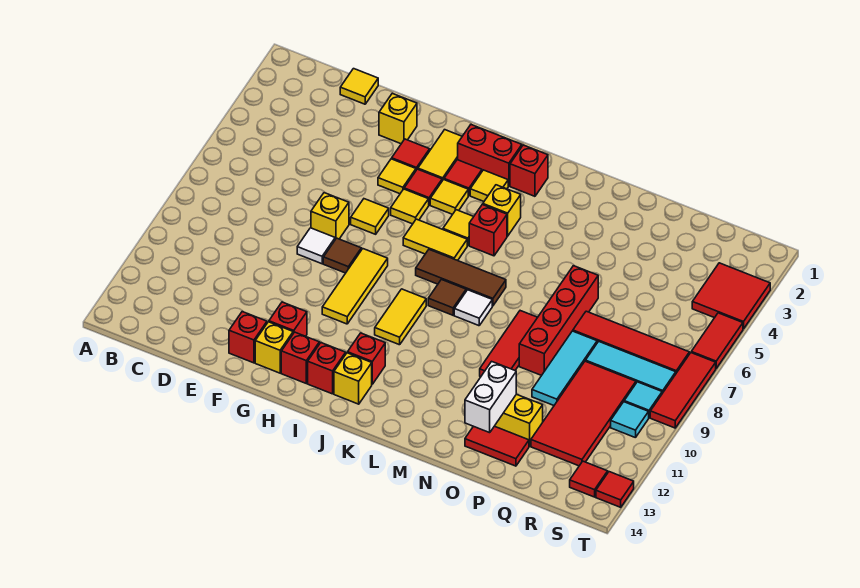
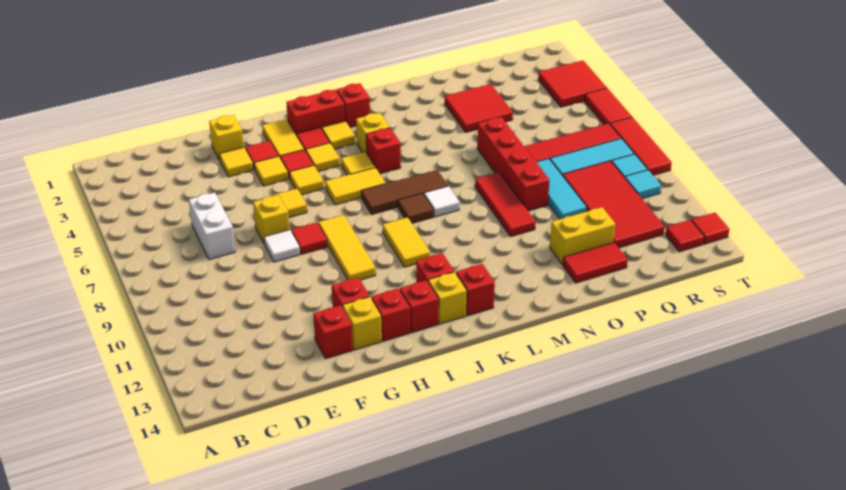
yellow 1x1 tile [340,69,378,104] -> yellow 1x1 tile moved to [219,147,253,177]
brown 1x1 tile [323,238,361,273] -> red 1x1 tile [291,222,327,254]
none -> red 1x1 brick [456,264,495,316]
none -> red 2x2 tile [445,84,513,132]
white 1x2 brick [465,361,516,433] -> white 1x2 brick moved to [189,193,235,259]

